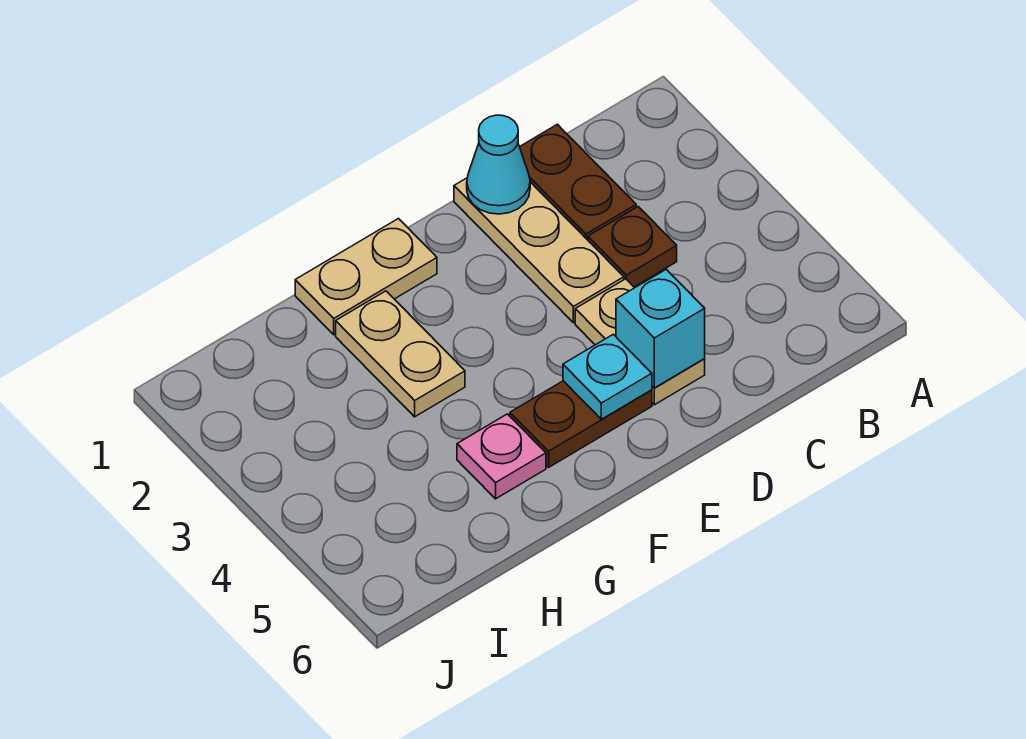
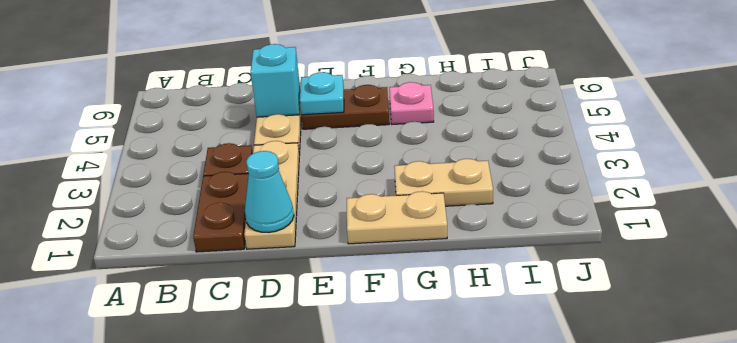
tan 1x2 plate [336,291,465,417] -> tan 1x2 plate turned to [394,159,493,206]

